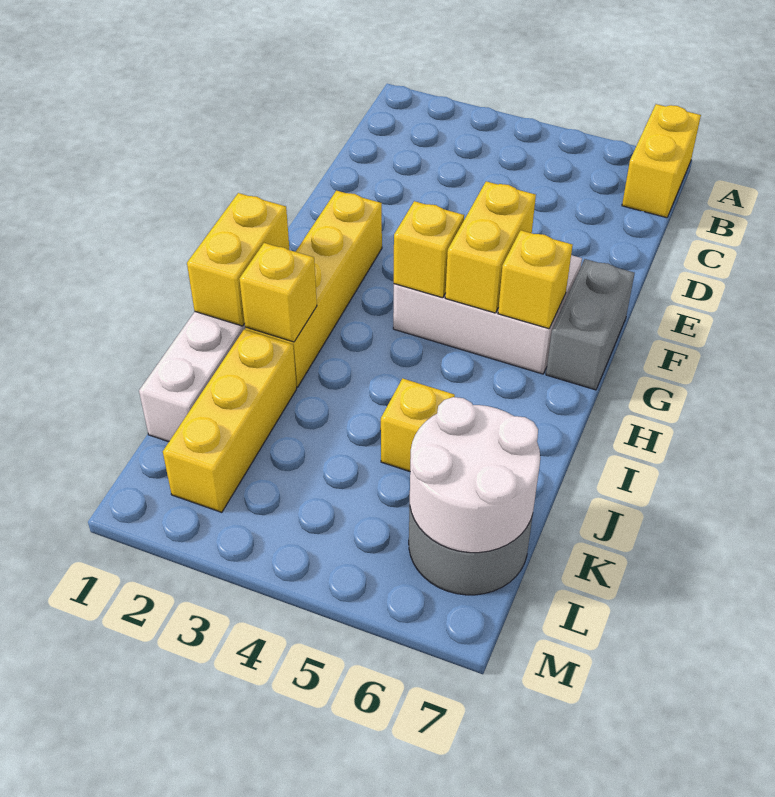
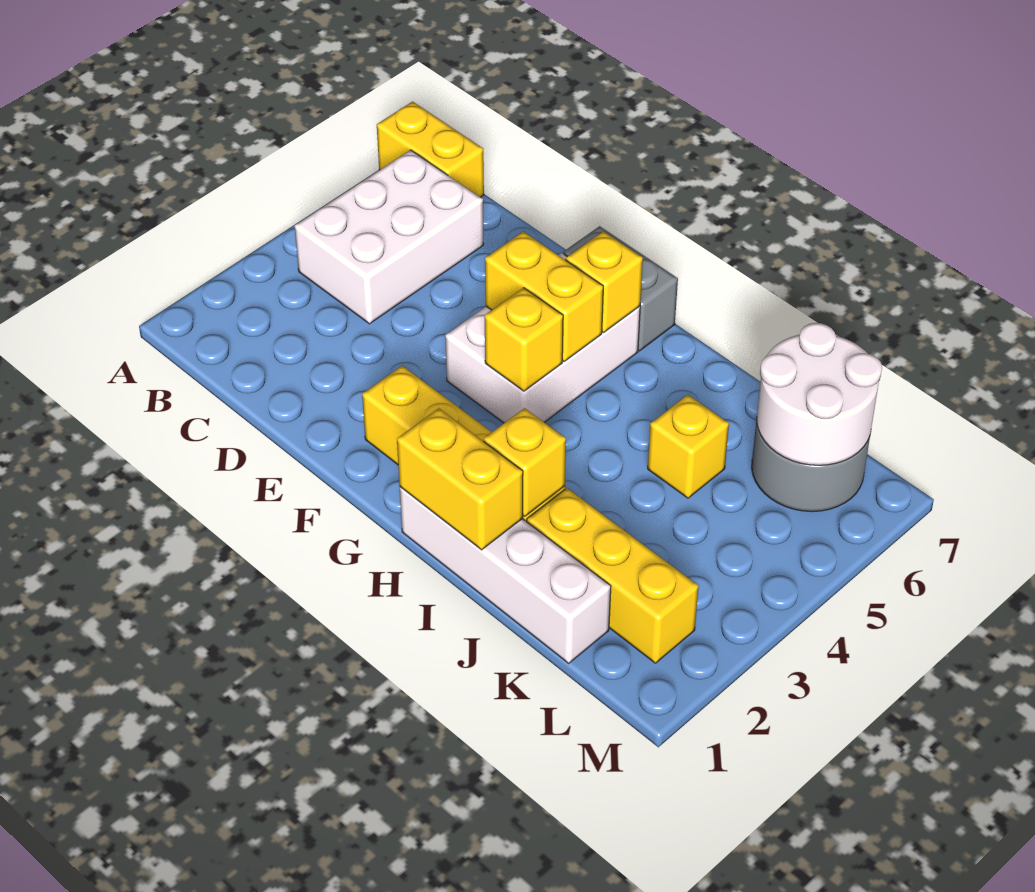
none -> white 2x3 brick [295,150,484,324]

